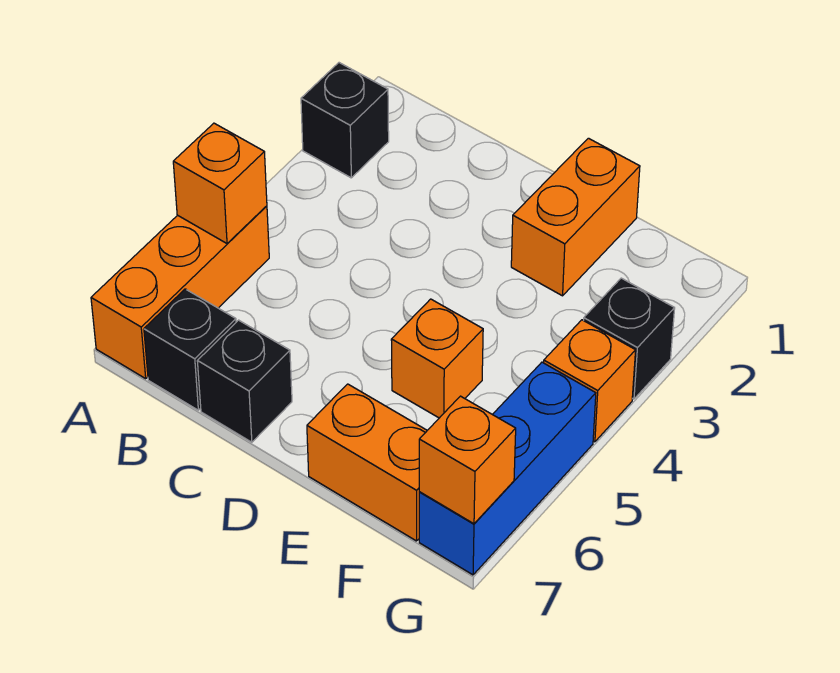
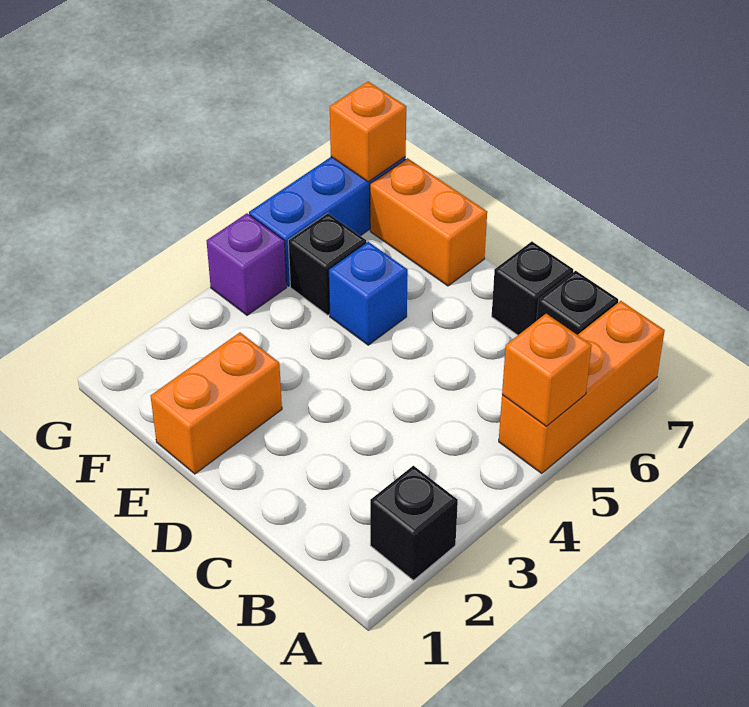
orange 1x1 brick [391,299,483,418] -> blue 1x1 brick [329,242,408,345]
black 1x1 brick [584,278,675,399] -> black 1x1 brick moved to [288,213,366,315]
orange 1x1 brick [544,320,636,442] -> purple 1x1 brick [207,213,287,315]

